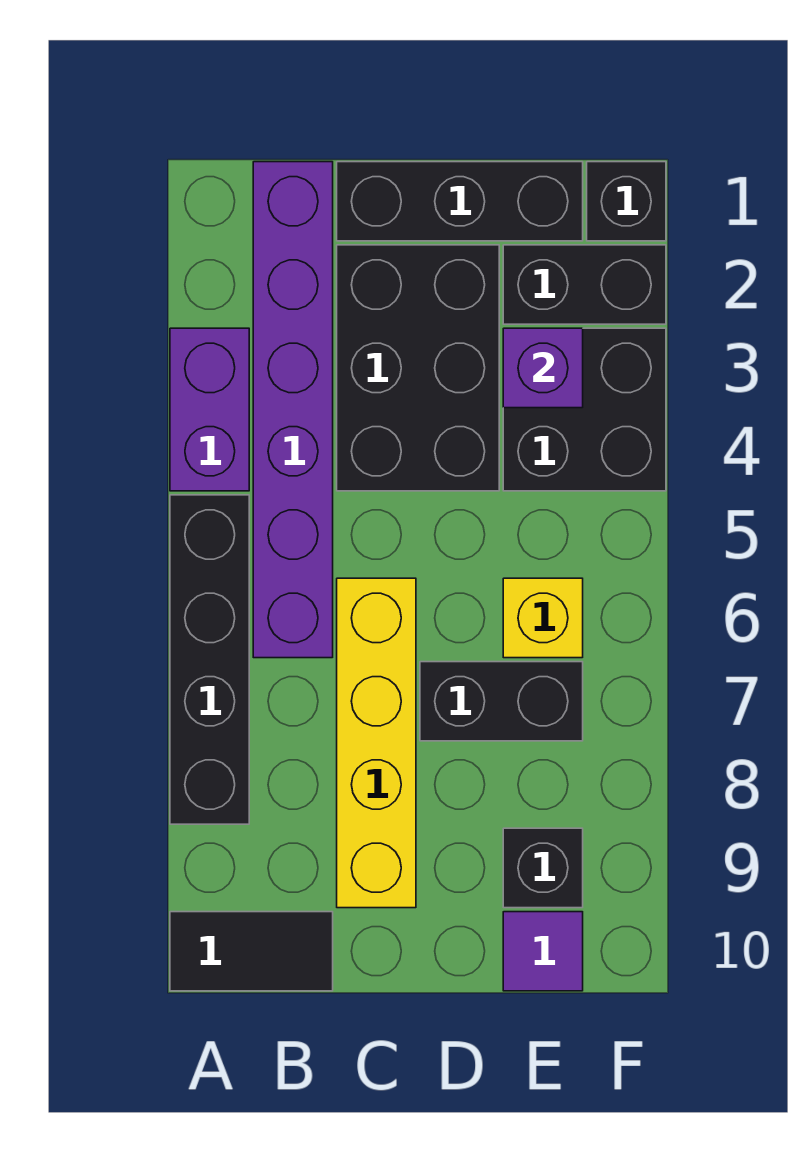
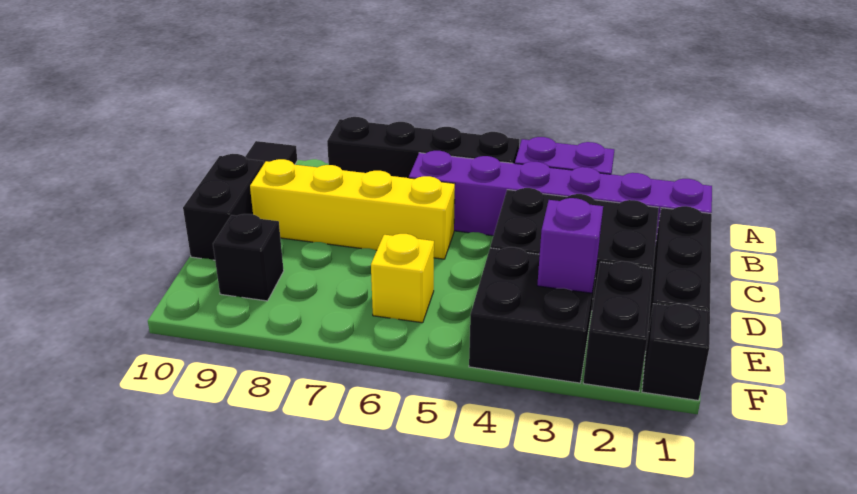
black 1x2 brick [420,662,583,741] -> black 1x2 brick moved to [183,154,264,260]
purple 1x1 tile [503,912,583,991] -> none

